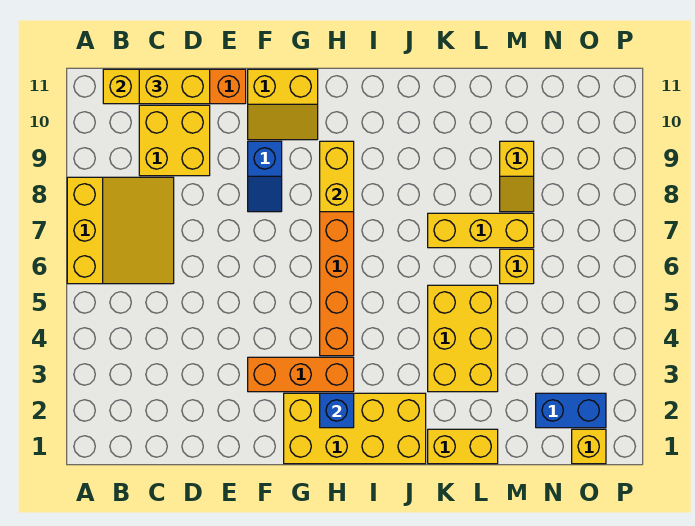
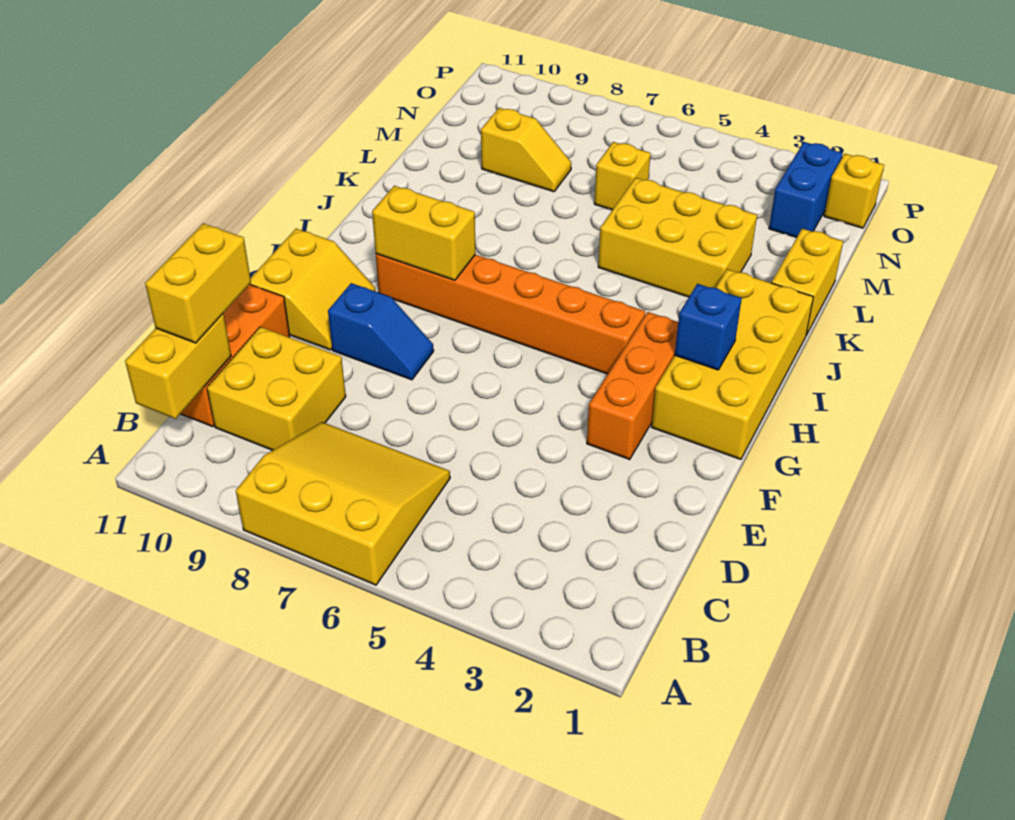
yellow 1x3 brick [428,213,534,248] -> none

